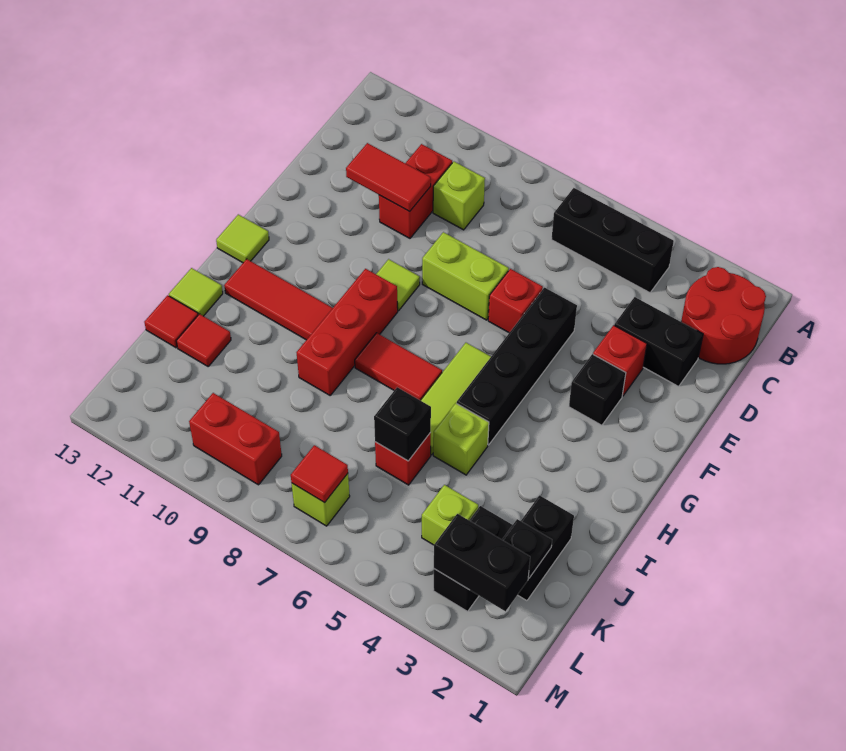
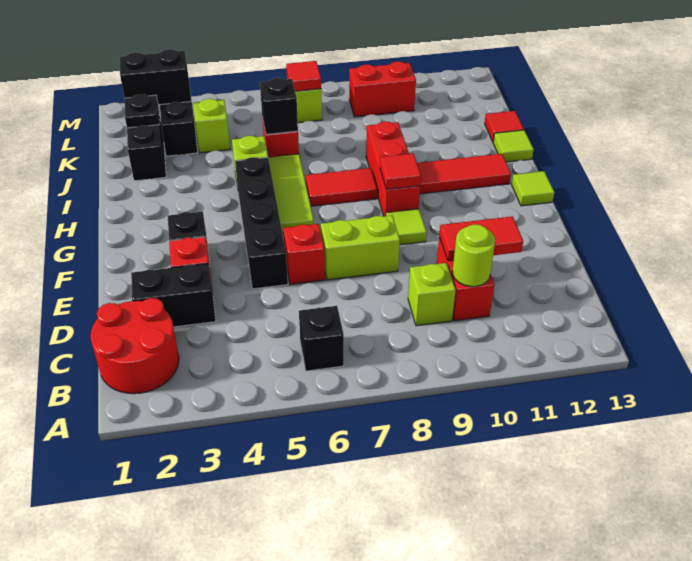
black 1x3 brick [552,188,674,293] -> black 1x1 brick [299,306,344,371]
none -> lime 1x1 round brick [452,224,495,287]
red 1x1 tile [176,314,231,366] -> red 1x1 tile moved to [380,153,421,189]

